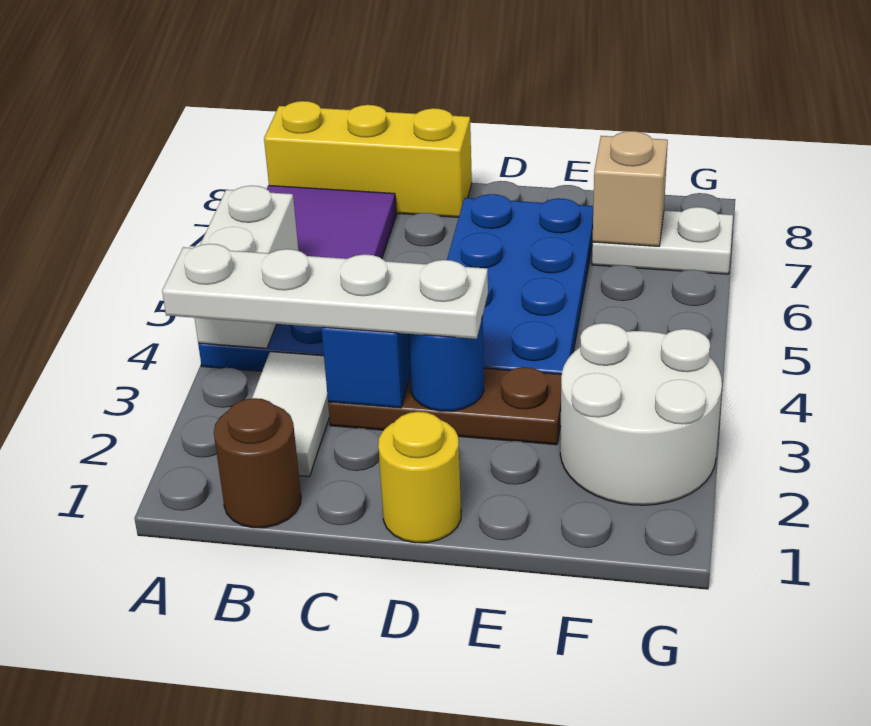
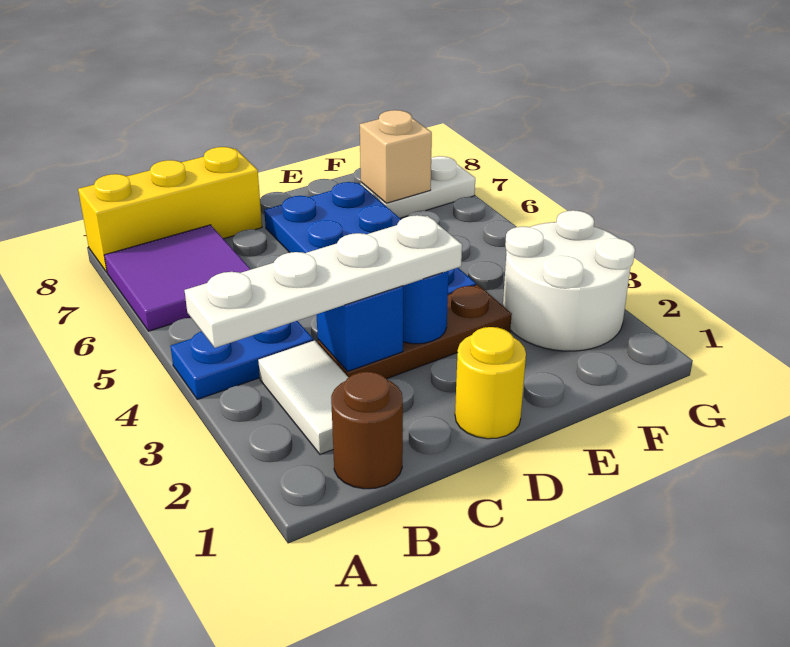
white 1x2 brick [195,186,298,348] -> none

